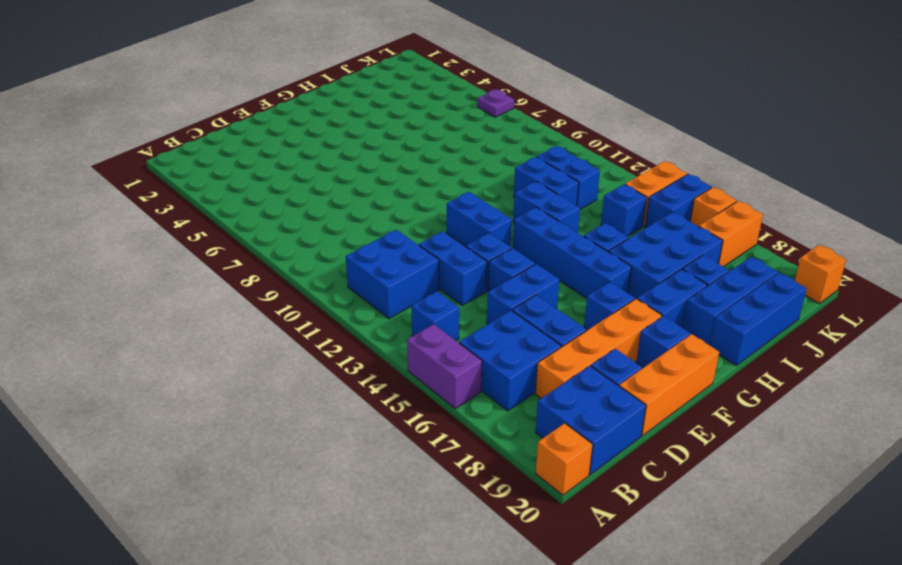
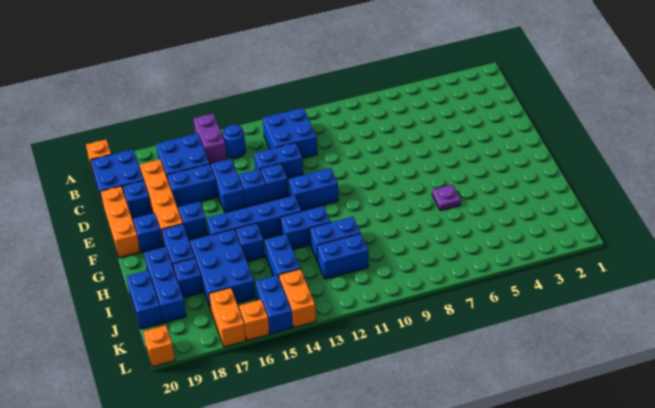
purple 1x2 brick [407,324,482,409] -> purple 1x2 brick turned to [194,114,227,165]
blue 1x1 brick [411,291,459,341] -> blue 1x1 round brick [223,125,245,158]
blue 1x3 brick [710,273,807,366] -> blue 1x2 brick [126,270,163,329]
blue 1x1 brick [601,184,647,236] -> blue 1x2 brick [265,234,300,277]
purple 1x1 plate [478,90,514,117] -> purple 1x1 plate moved to [432,184,461,211]

